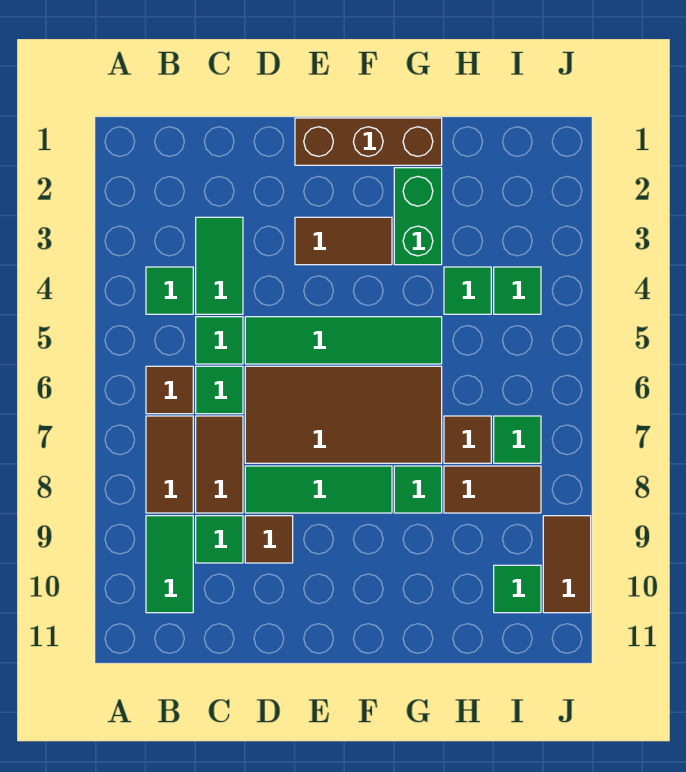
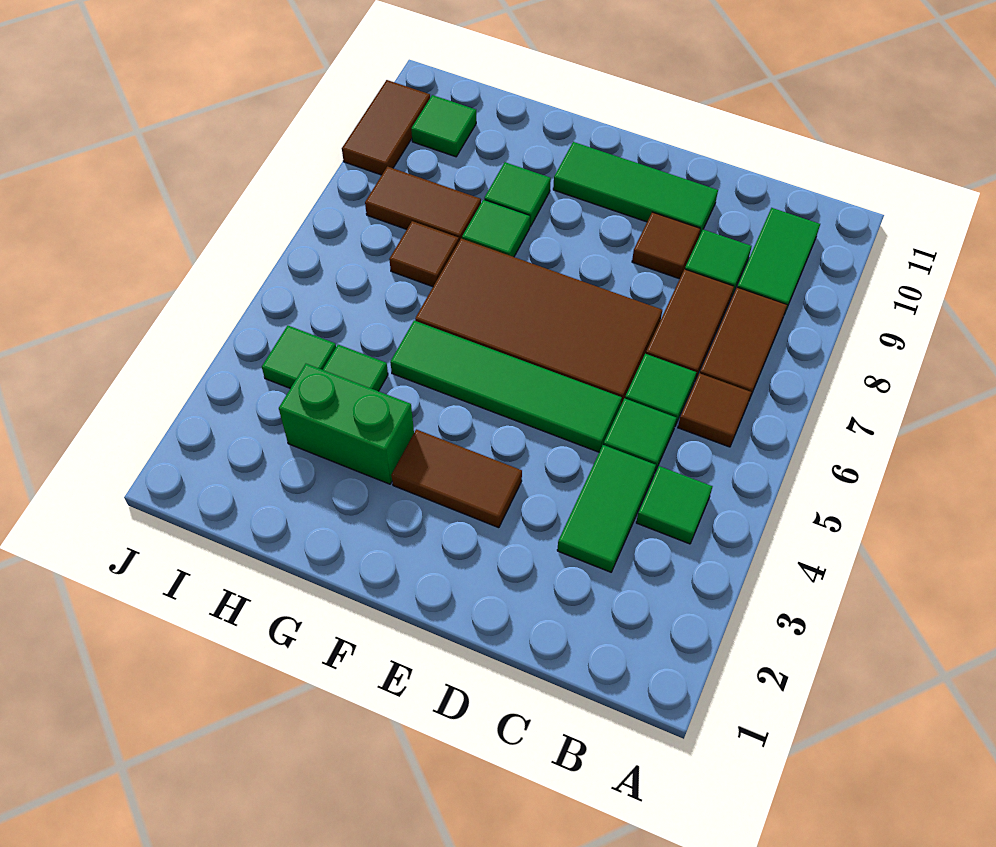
green 1x3 tile [245,466,392,513] -> green 1x3 tile moved to [553,142,718,236]
brown 1x3 brick [295,118,442,165] -> none
green 1x2 brick [394,168,442,265] -> green 1x2 brick turned to [279,364,414,484]
green 1x1 tile [494,416,541,463] -> green 1x1 tile moved to [484,162,551,227]

